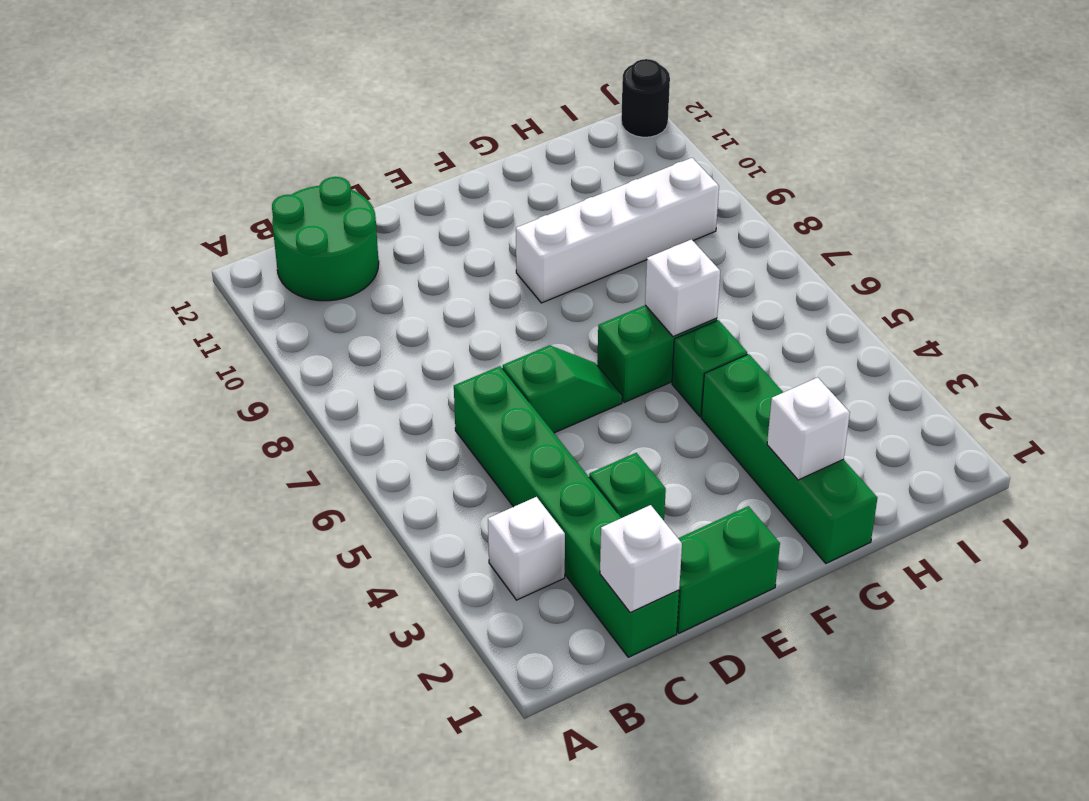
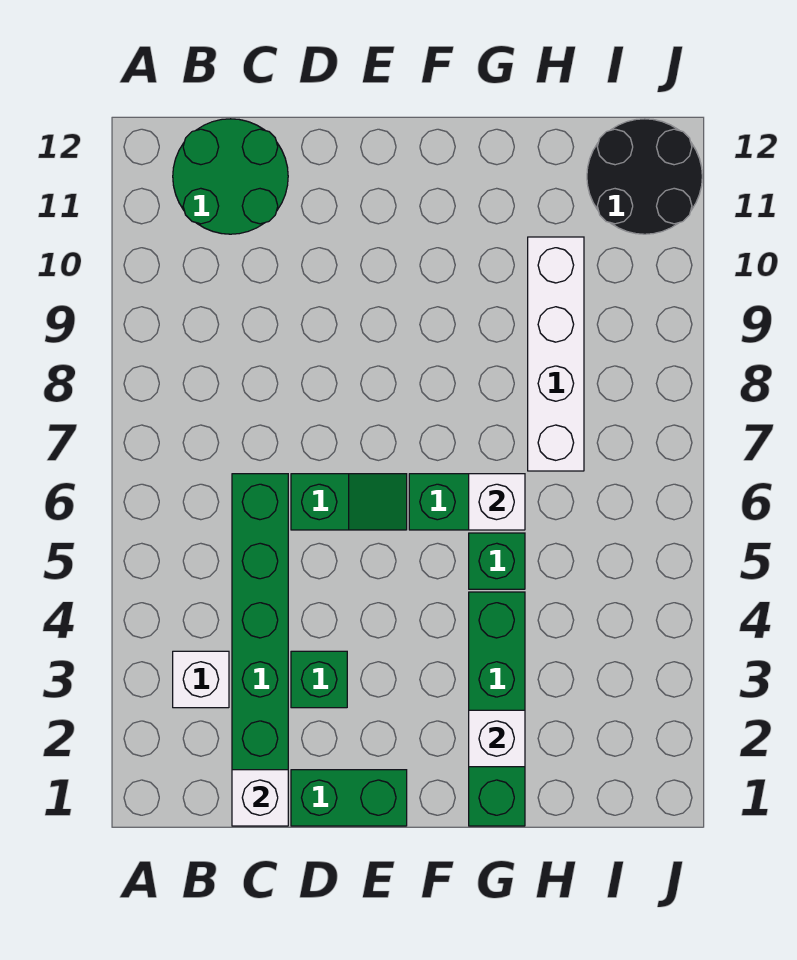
white 1x4 brick [516,158,719,303] -> white 1x4 brick turned to [528,237,584,471]
black 1x1 round brick [621,59,670,137] -> black 2x2 round brick [587,119,702,234]

